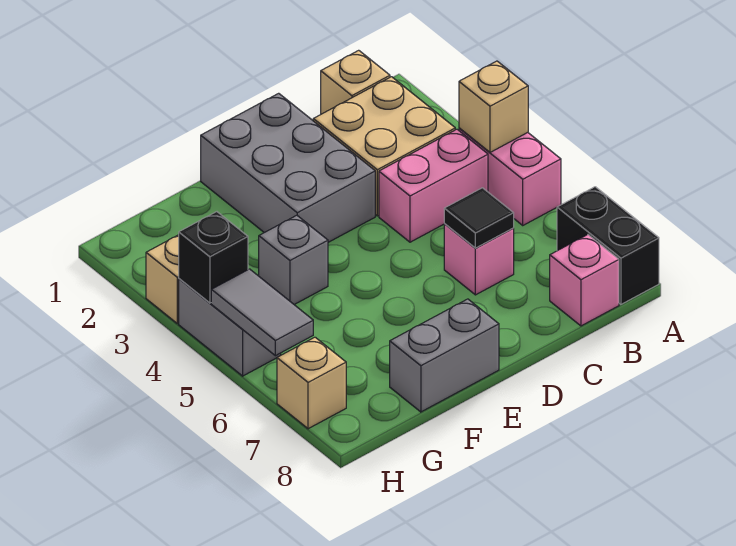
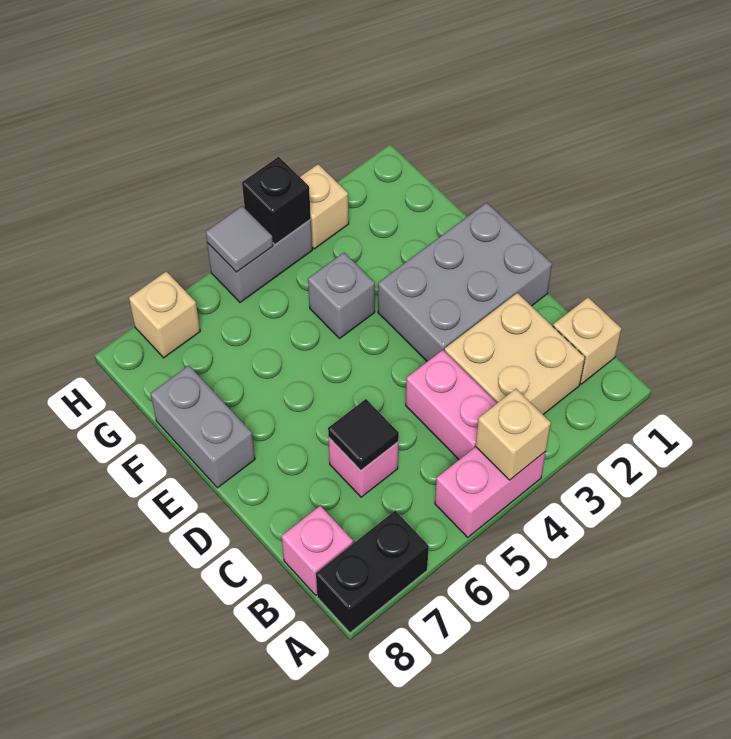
grey 1x2 tile [211,269,313,356] -> grey 1x1 tile [206,206,273,272]

